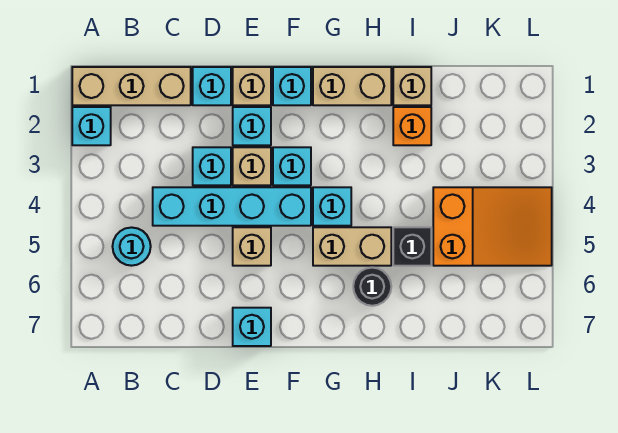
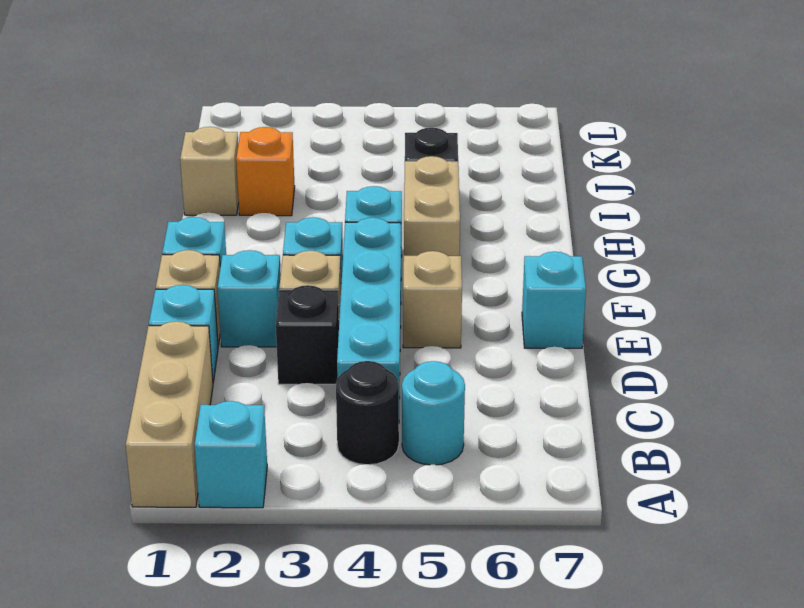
cyan 1x1 brick [193,147,231,185] -> black 1x1 brick [276,285,339,384]
tan 1x2 brick [313,67,391,105] -> none
black 1x1 round brick [353,268,391,306] -> black 1x1 round brick moved to [336,361,399,465]
orange 2x3 slope [433,187,552,266] -> none

